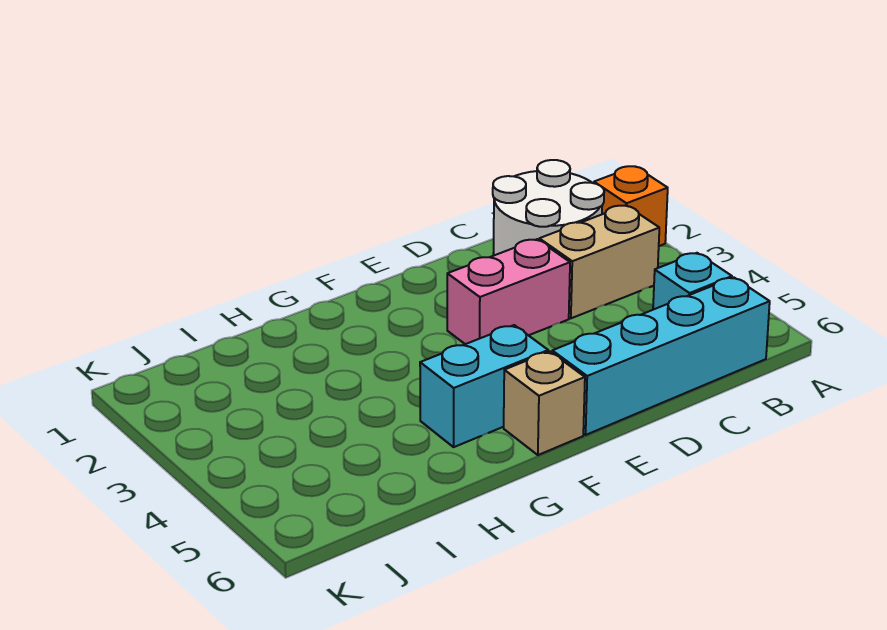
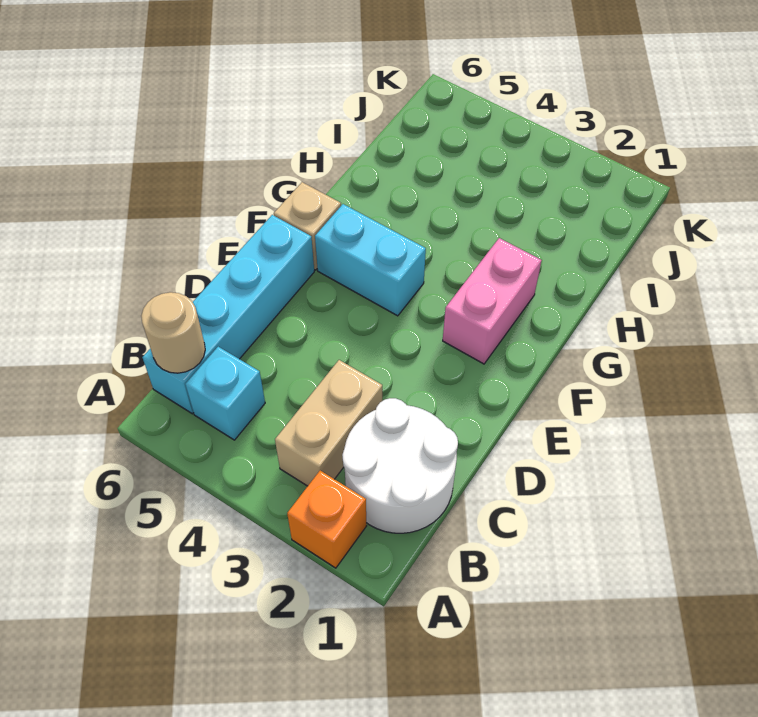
none -> tan 1x1 round brick [141,292,205,373]
pink 1x2 brick [447,239,570,344] -> pink 1x2 brick moved to [443,238,542,364]
cyan 1x2 brick [420,325,548,447] -> cyan 1x2 brick turned to [315,204,426,316]

